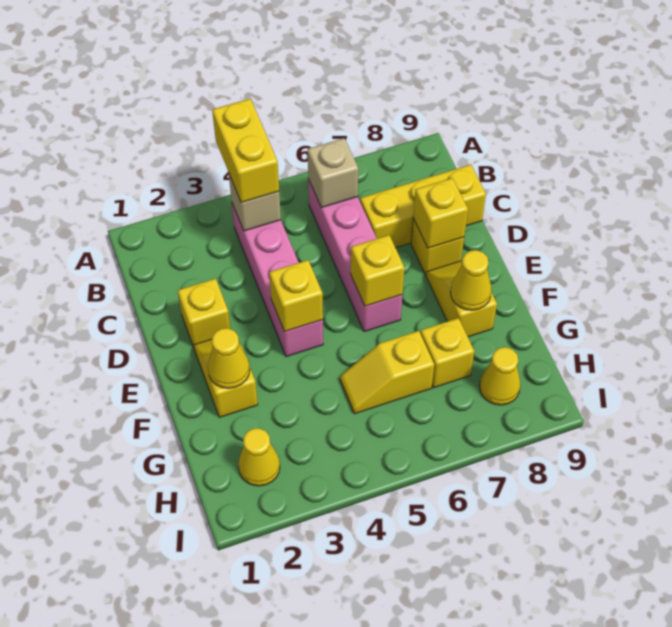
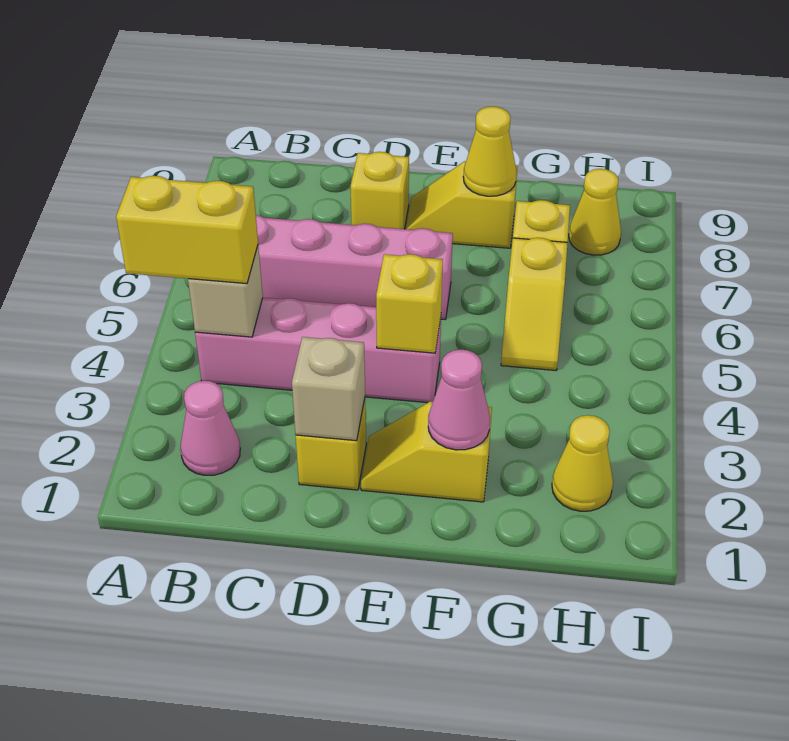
none -> pink 1x1 cone [181,381,240,475]
tan 1x1 brick [308,138,358,208] -> tan 1x1 brick moved to [292,337,365,441]
yellow 1x3 brick [360,165,486,248] -> none
yellow 1x1 brick [413,178,468,248] -> none
yellow 1x1 brick [351,235,404,306] -> none
yellow 1x1 cone [208,328,250,388] -> pink 1x1 cone [428,350,490,450]

